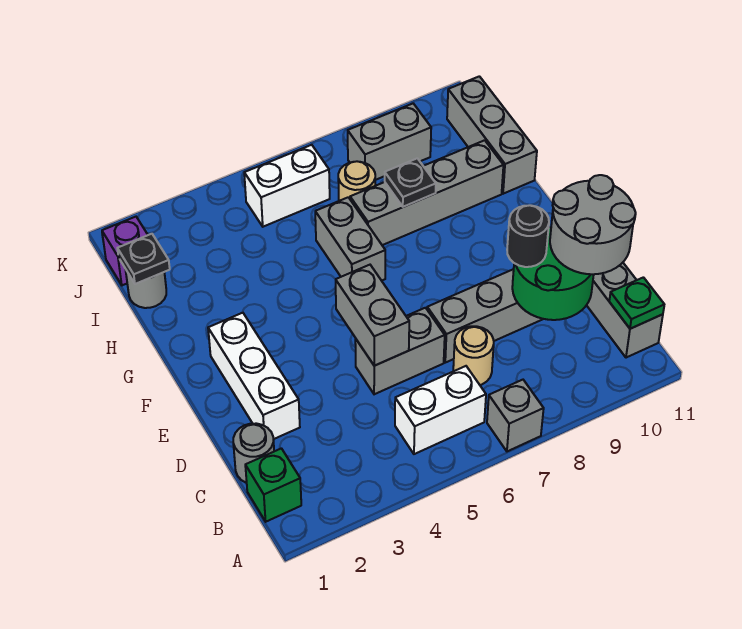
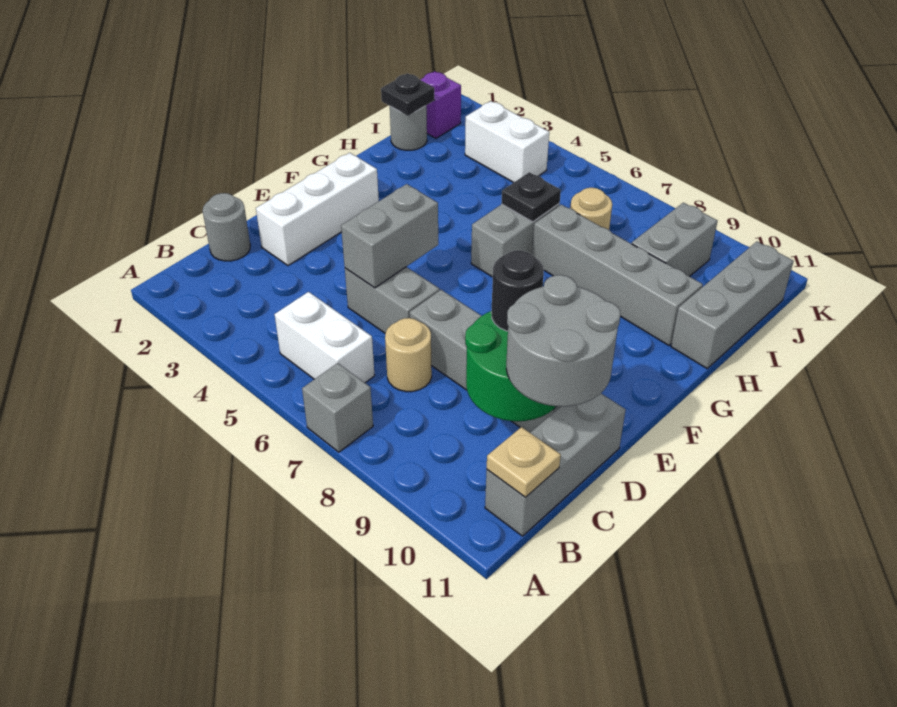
green 1x1 brick [245,448,301,522] -> none
green 1x1 plate [609,277,664,329] -> tan 1x1 plate [487,427,561,497]
black 1x1 plate [385,158,436,207] -> black 1x1 plate moved to [501,172,561,222]
white 1x2 brick [244,145,330,227] -> white 1x2 brick moved to [465,101,549,183]
grey 1x2 brick [348,104,431,180] -> grey 1x2 brick turned to [632,203,717,276]

